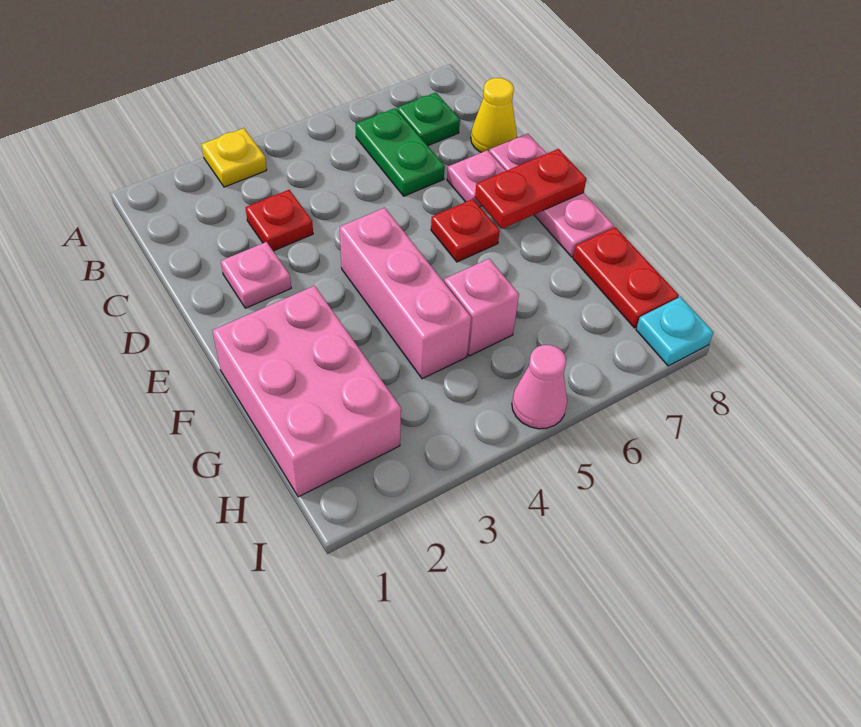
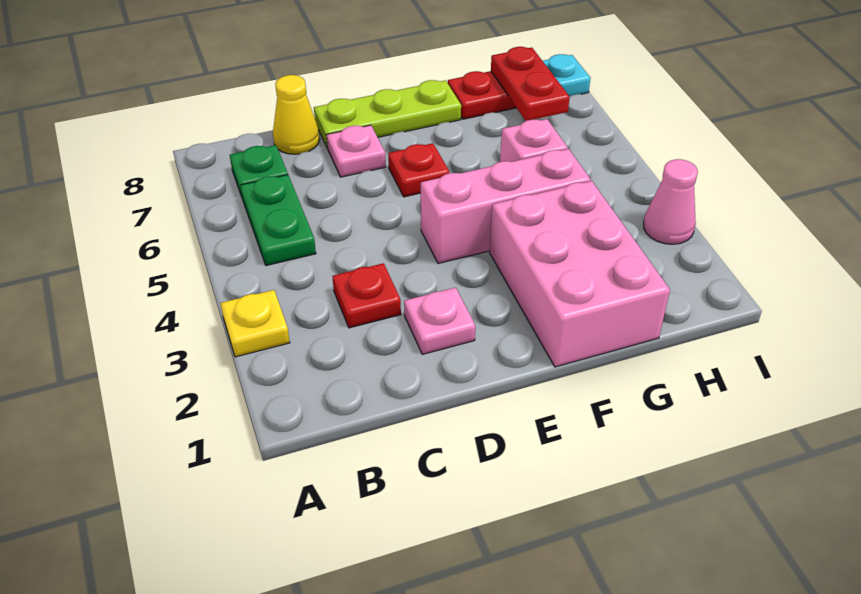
green 1x2 plate [356,108,445,196] -> green 1x2 plate turned to [240,175,316,266]
pink 1x3 plate [489,134,614,257] -> lime 1x3 plate [314,80,461,148]
red 1x2 plate [475,149,586,229] -> red 1x2 plate moved to [491,47,570,121]
pink 2x3 brick [213,286,401,497] -> pink 2x3 brick turned to [490,181,670,367]
pink 1x1 cone [512,345,567,429] -> pink 1x1 cone moved to [644,159,698,244]

